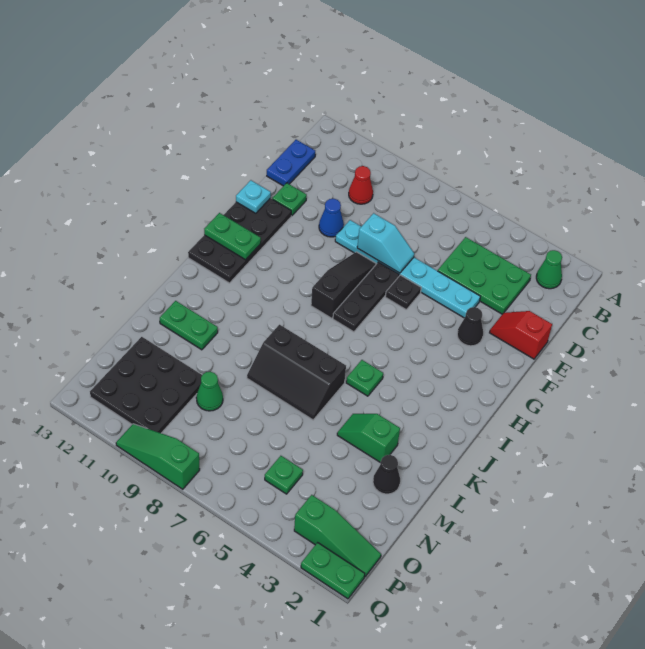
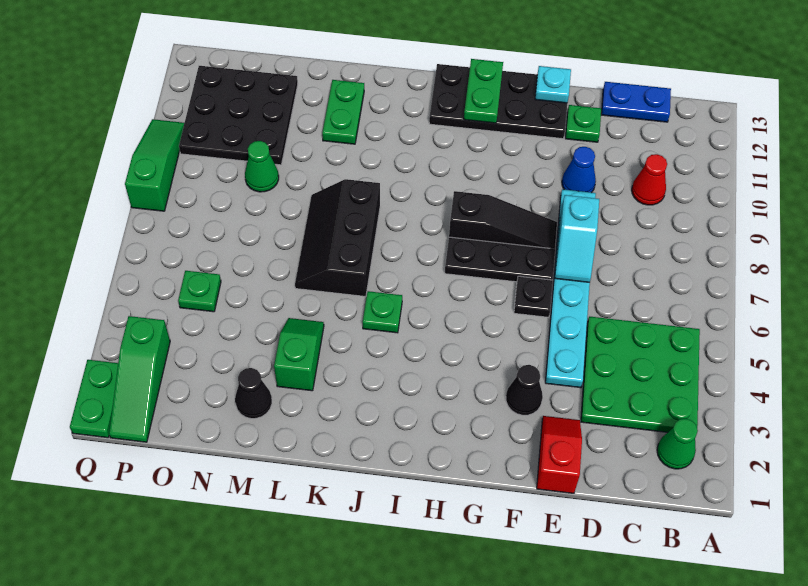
green 2x3 plate [438,237,531,314] -> green 3x3 plate [581,317,700,432]

